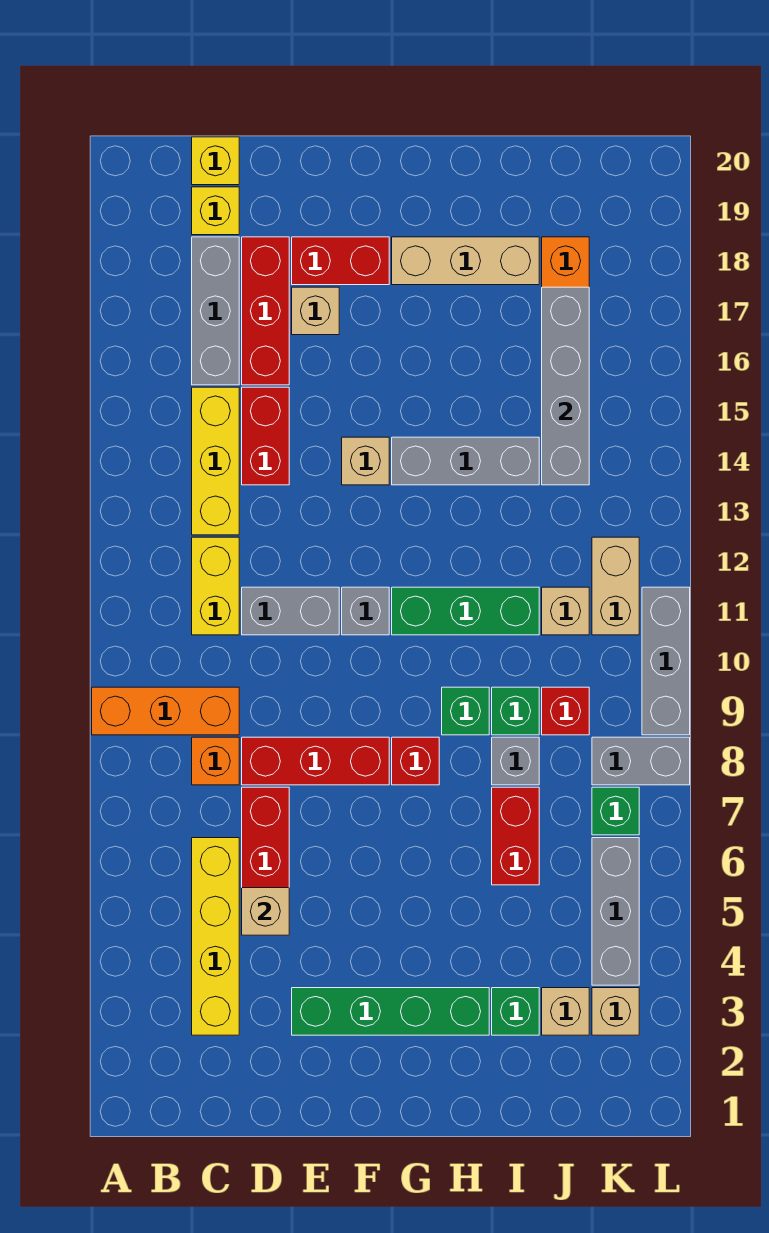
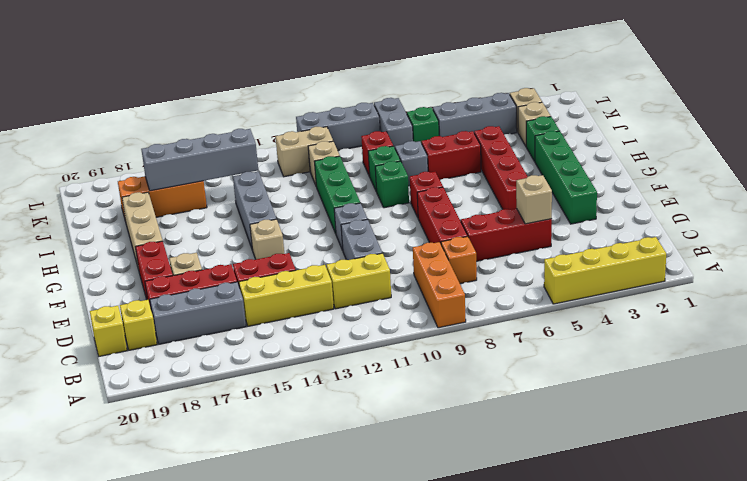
yellow 1x4 brick [192,838,239,1035] -> yellow 1x4 brick moved to [544,237,666,304]
none -> red 1x4 brick [474,126,528,210]

